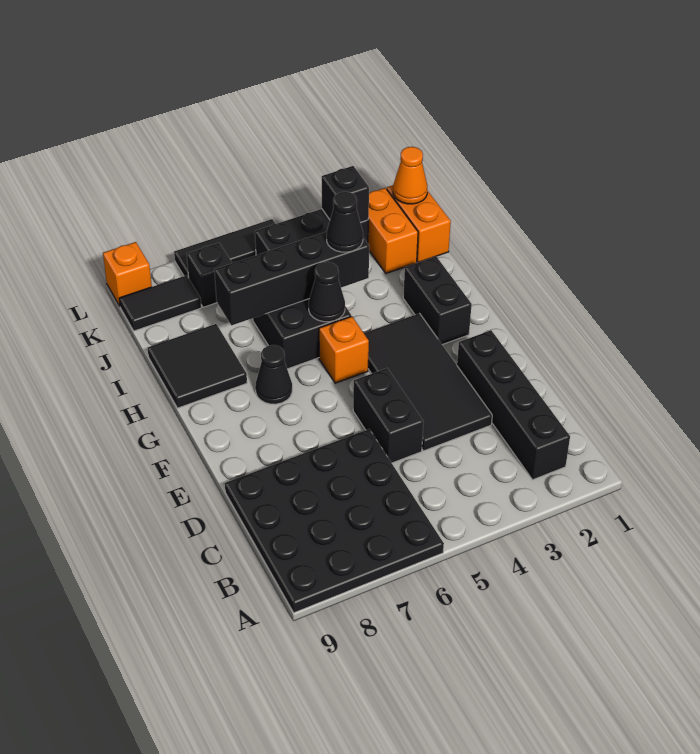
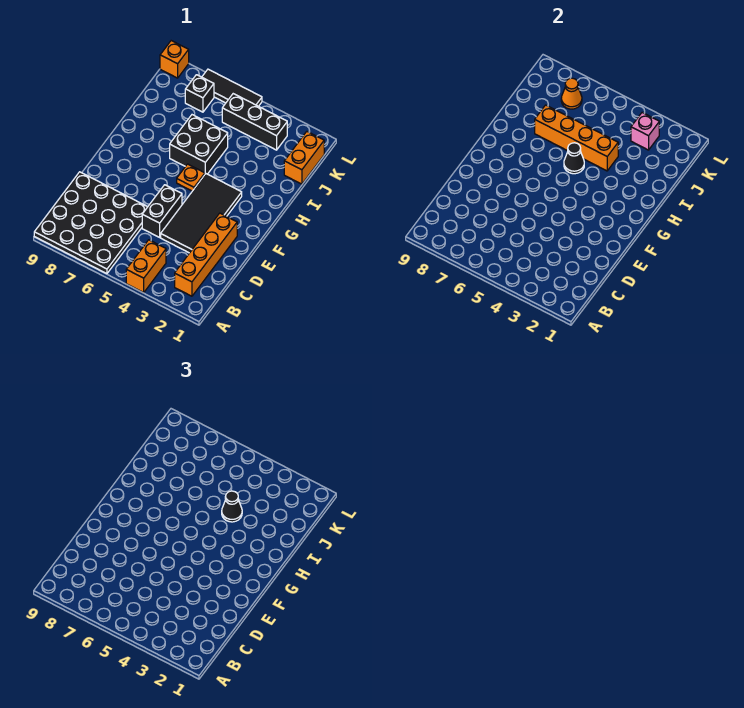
black 1x4 brick [457,330,570,480] -> orange 1x4 brick [175,213,237,296]
black 1x2 brick [403,257,472,345] -> none
orange 1x1 brick [319,316,369,383] -> orange 1x1 plate [177,164,205,191]
black 1x1 cone [255,345,292,404] -> none
black 2x2 tile [148,324,247,408] -> none
black 1x4 brick [215,232,369,325] -> orange 1x4 brick [535,105,618,171]
orange 1x2 brick [368,188,418,274] -> orange 1x2 brick moved to [126,240,166,292]
orange 1x1 cone [393,147,427,204] -> orange 1x1 cone moved to [561,78,582,109]
black 1x1 brick [322,166,369,222] -> pink 1x1 brick [631,113,659,150]
black 1x2 tile [119,275,201,331] -> none

